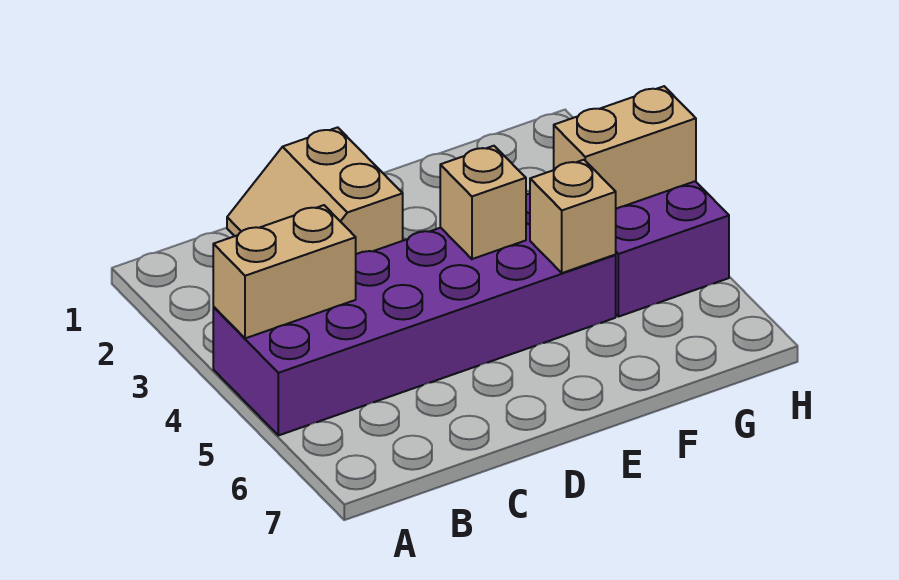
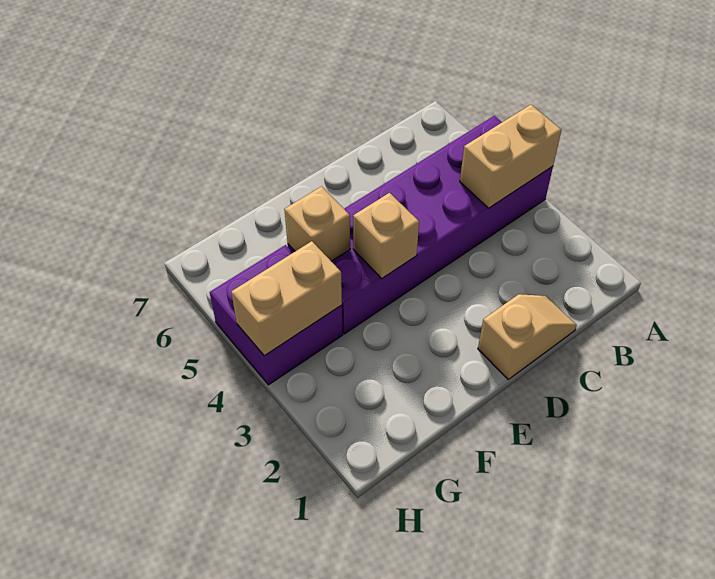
tan 2x2 slope [227,127,403,254] -> tan 1x2 slope [478,294,577,379]

